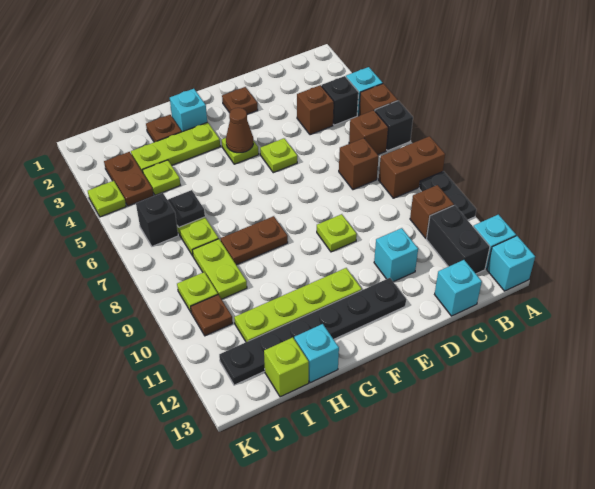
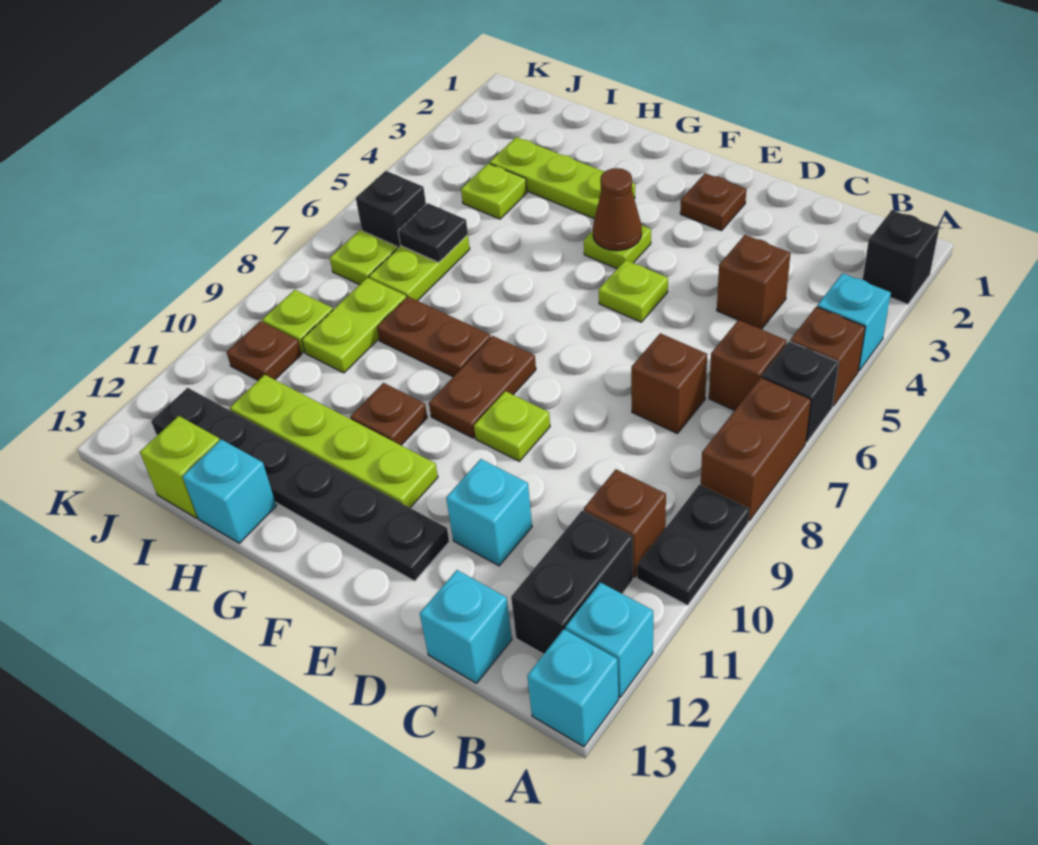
brown 1x2 brick [379,136,445,198] -> brown 1x2 brick turned to [701,378,811,521]
black 1x1 brick [322,76,358,125] -> black 1x1 brick moved to [863,210,939,304]
cyan 1x1 brick [170,89,207,132] -> none
brown 1x1 plate [146,115,182,142] -> brown 1x1 plate moved to [350,383,427,445]
brown 1x2 plate [104,152,154,206] -> brown 1x2 plate moved to [429,336,536,438]
lime 1x1 plate [88,181,126,217] -> lime 1x1 plate moved to [330,230,398,285]

